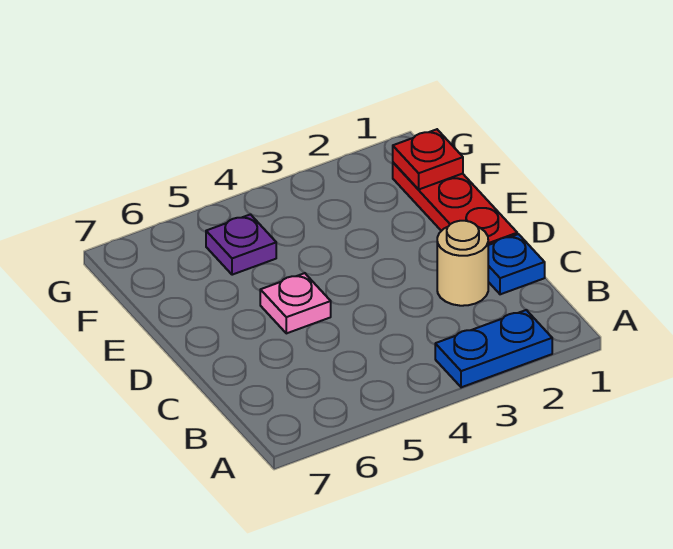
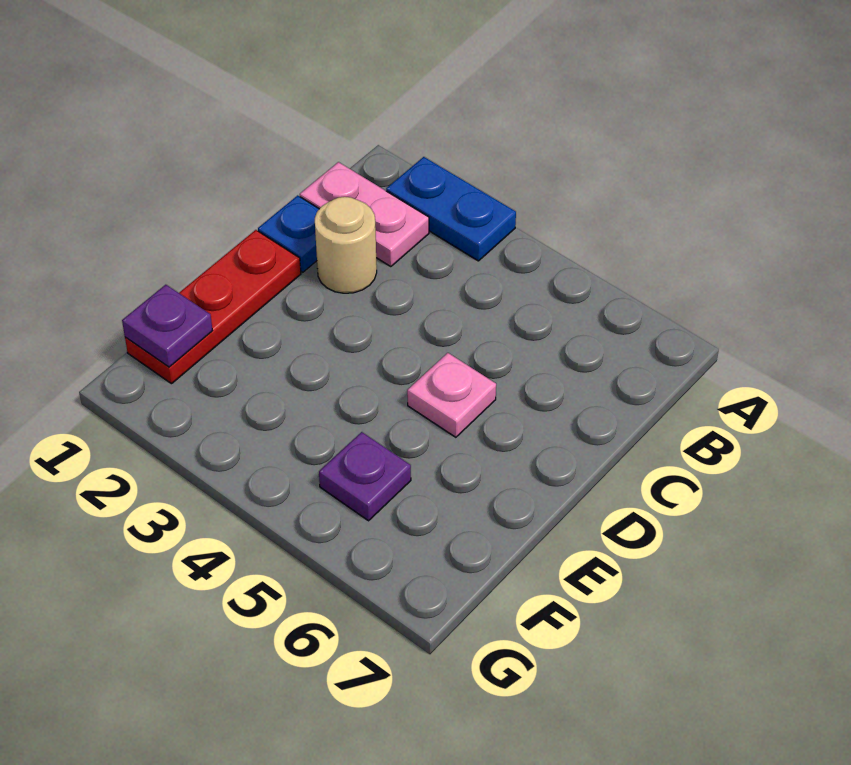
none -> pink 1x2 plate [300,162,429,267]
red 1x1 plate [393,129,463,190] -> purple 1x1 plate [122,285,212,367]

